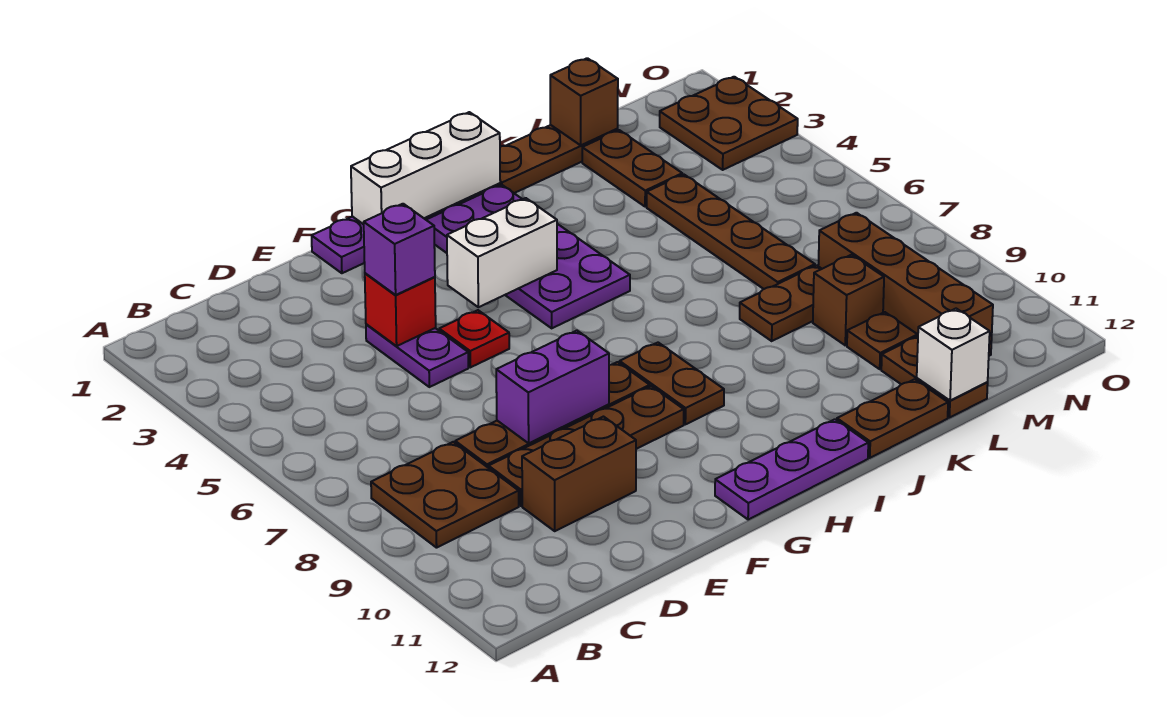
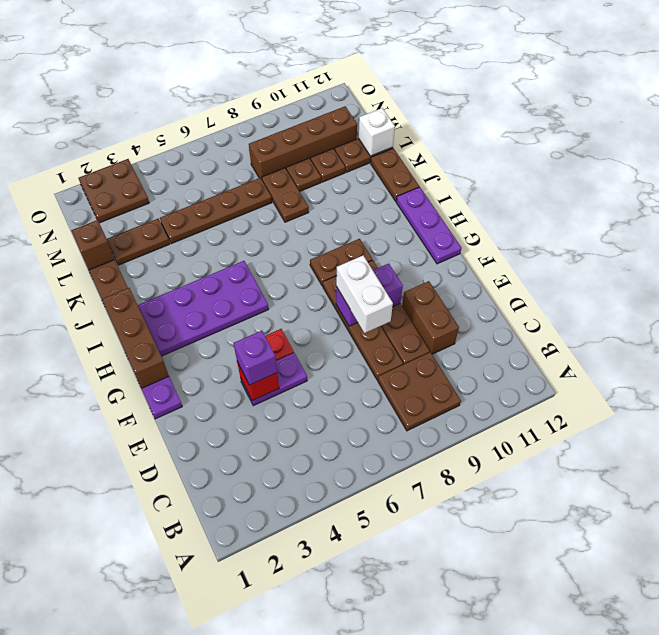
purple 1x2 brick [496,331,609,443] -> purple 1x2 brick turned to [336,264,403,326]
white 1x3 brick [351,112,500,224] -> brown 1x3 brick [102,288,169,388]
white 1x2 brick [447,198,557,307] -> white 1x2 brick moved to [336,256,393,333]
brown 1x1 brick [813,255,884,345] -> brown 1x1 plate [286,158,321,192]

